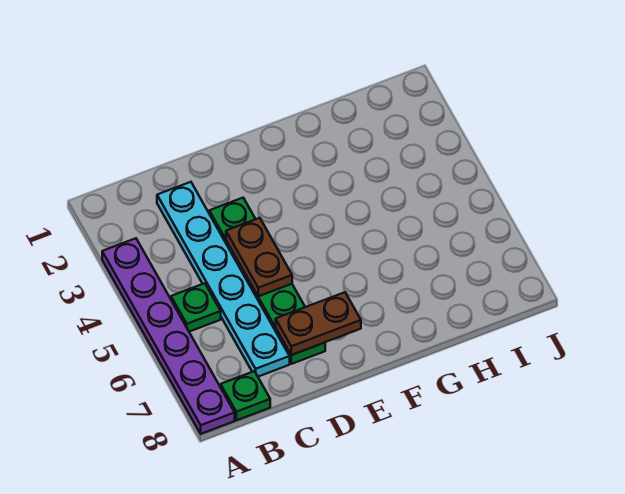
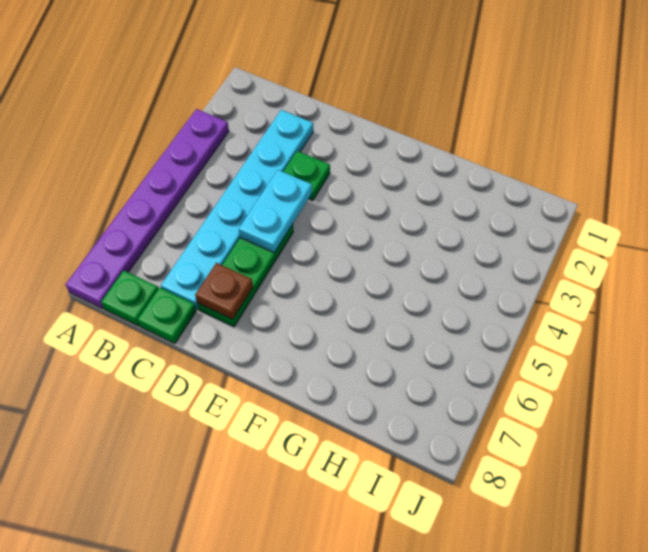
green 1x1 plate [171,283,221,332] -> green 1x1 plate moved to [138,287,196,344]
brown 1x2 plate [226,218,292,296] -> cyan 1x2 plate [239,170,312,253]
brown 1x2 plate [276,292,361,355] -> brown 1x1 plate [195,263,253,319]

